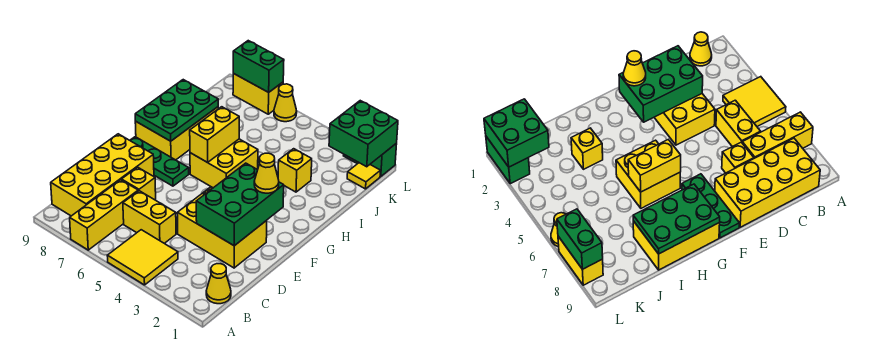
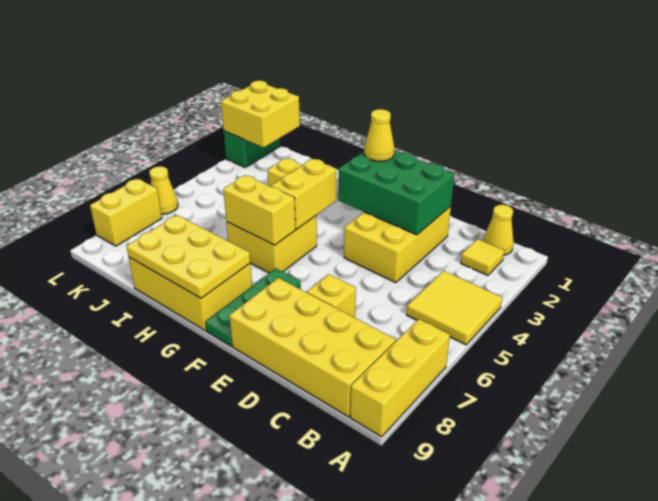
yellow 1x3 brick [70,180,138,250] -> yellow 1x3 brick turned to [350,319,450,437]
yellow 1x2 brick [123,191,176,243] -> yellow 1x2 brick moved to [271,159,336,229]
green 2x3 plate [135,80,218,141] -> yellow 2x3 plate [126,215,250,298]
yellow 1x1 tile [347,163,380,189] -> yellow 1x1 tile moved to [461,239,505,275]
green 2x2 brick [329,101,398,167] -> yellow 2x2 brick [221,81,300,147]
green 1x2 brick [233,41,284,92] -> none

